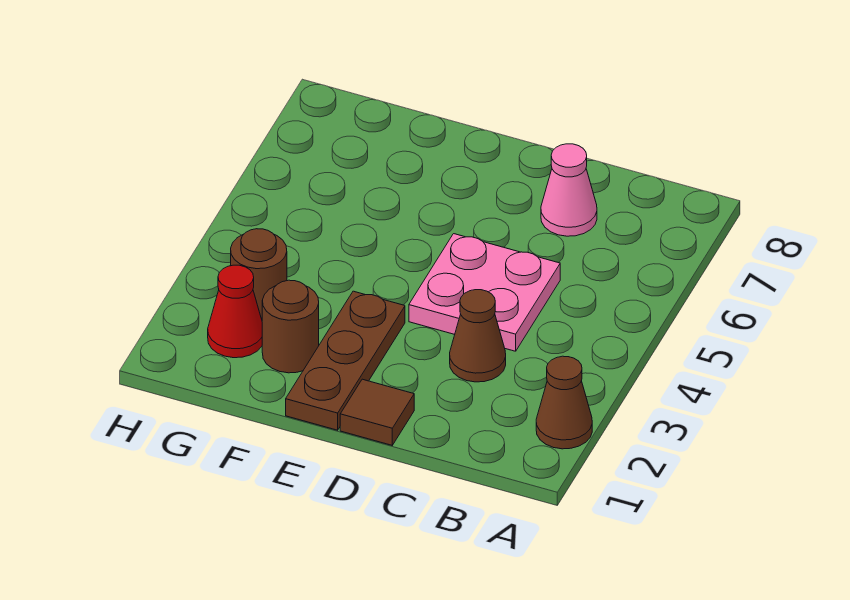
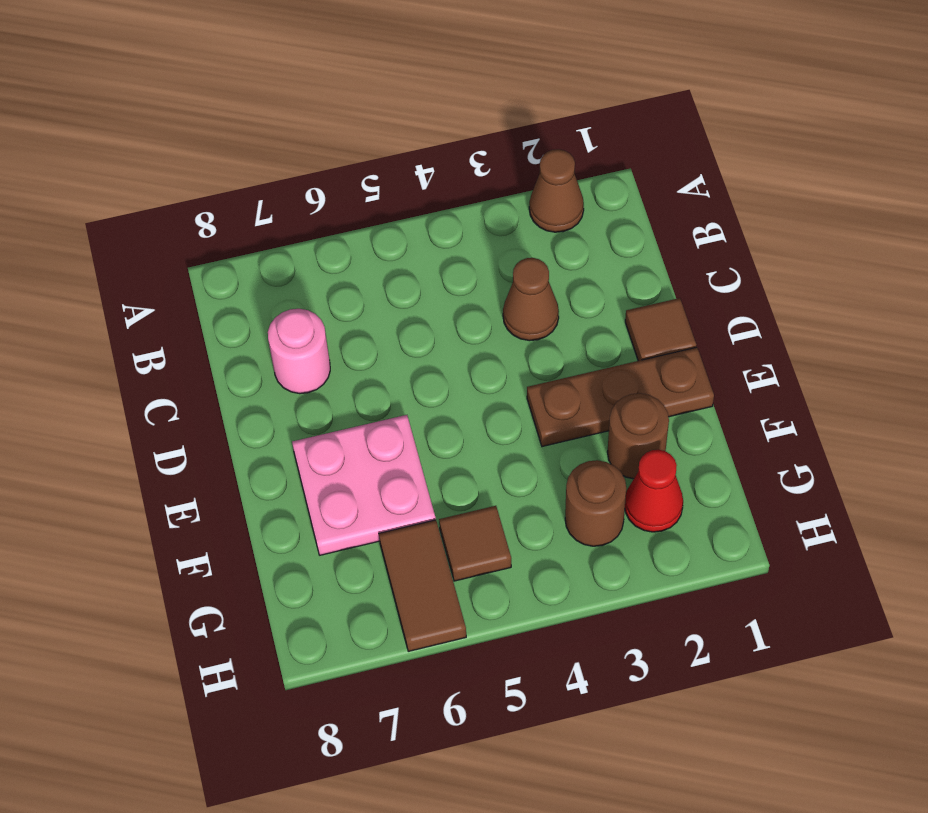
pink 2x2 plate [409,234,560,351] -> pink 2x2 plate moved to [292,415,436,555]
pink 1x1 cone [541,144,597,236] -> pink 1x1 round brick [268,309,330,394]
none -> brown 1x1 tile [439,506,511,581]
none -> brown 1x2 tile [379,520,466,651]

